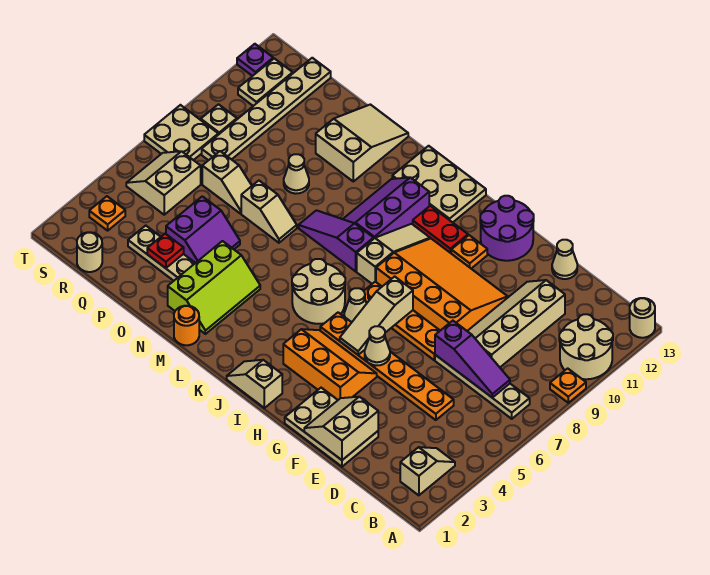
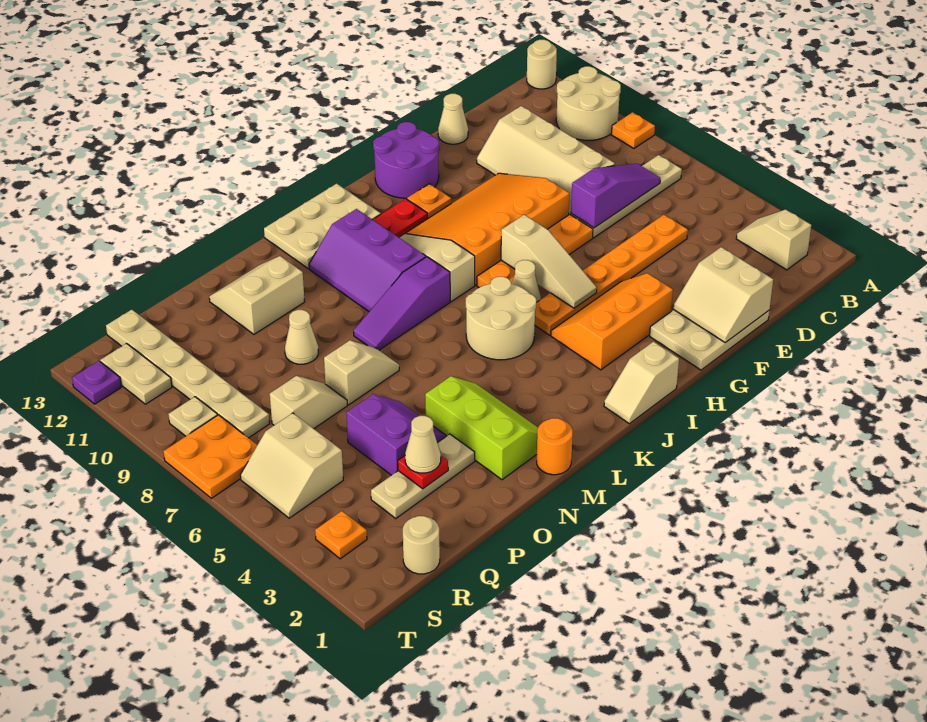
tan 1x1 cone [365,326,390,366] -> tan 1x1 cone moved to [405,416,441,473]
tan 2x3 slope [316,104,408,181] -> tan 2x2 slope [209,256,305,334]
tan 2x2 plate [144,105,218,160] -> orange 2x2 plate [164,415,257,498]

